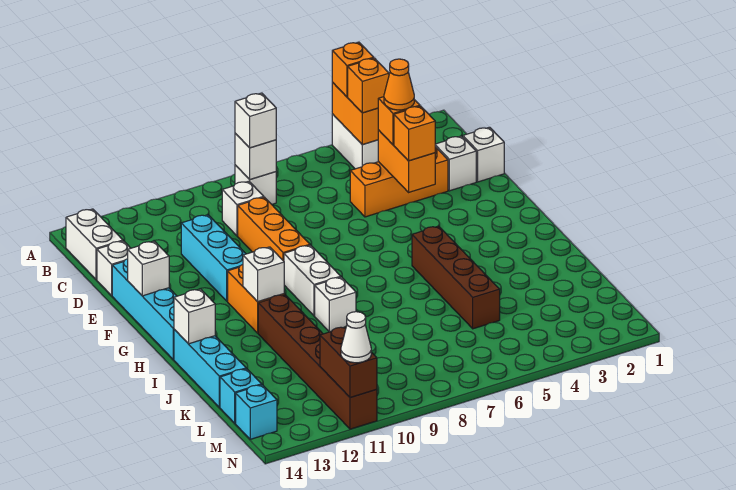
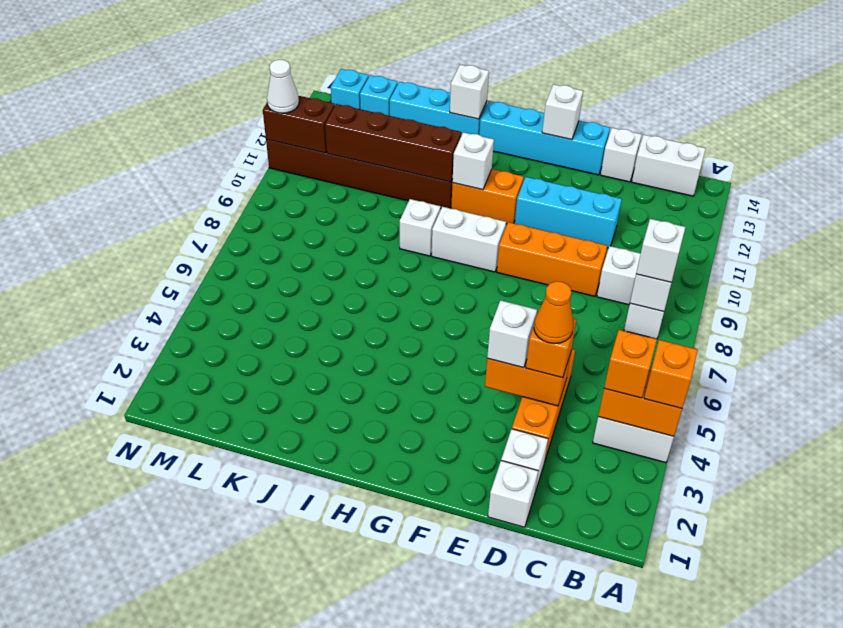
orange 1x1 brick [394,106,435,161] -> white 1x1 brick [487,300,537,368]
brown 1x4 brick [412,226,500,329] -> brown 1x4 brick moved to [325,104,461,182]

